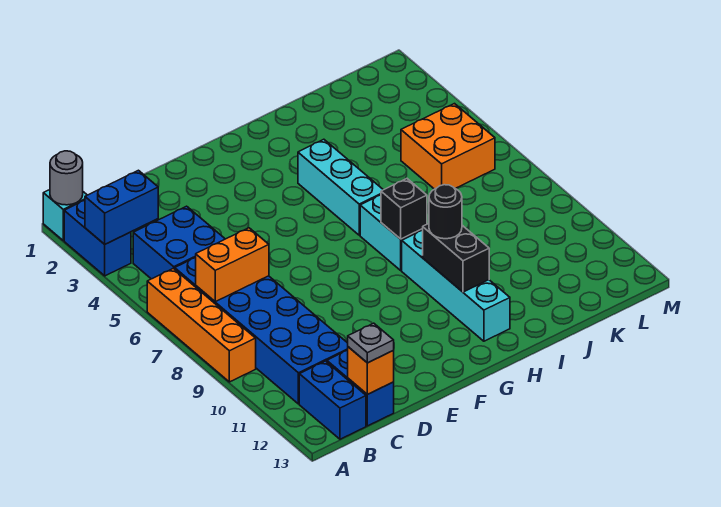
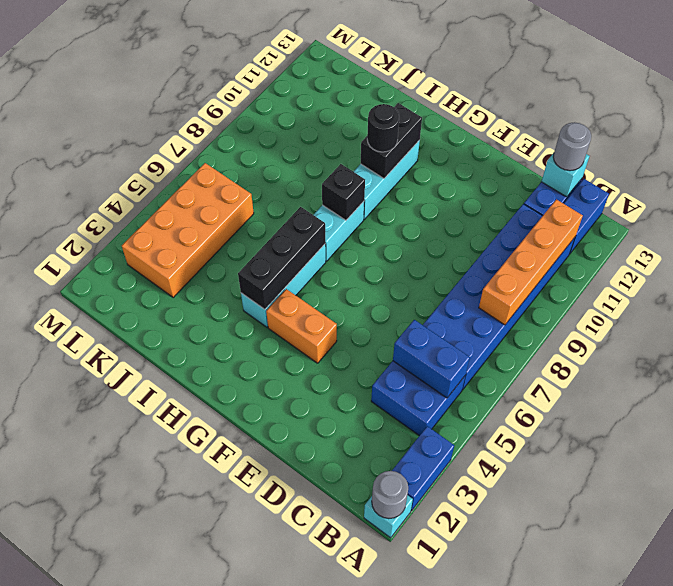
blue 1x2 brick [85,170,158,244] -> blue 1x2 brick moved to [393,320,470,398]
orange 1x4 brick [147,268,256,382] -> orange 1x4 brick moved to [479,199,583,325]
orange 1x2 brick [196,228,269,302] -> orange 1x2 brick moved to [266,289,337,363]
orange 1x1 brick [348,347,394,394] -> cyan 1x1 brick [542,153,589,197]
grey 1x1 plate [348,323,394,363] -> grey 1x1 round brick [553,122,591,171]
none -> black 1x3 brick [238,207,325,309]
cyan 1x4 brick [402,230,510,341] -> cyan 1x3 brick [354,140,420,219]
orange 2x2 brick [401,104,495,189] -> orange 2x4 brick [122,163,254,298]

